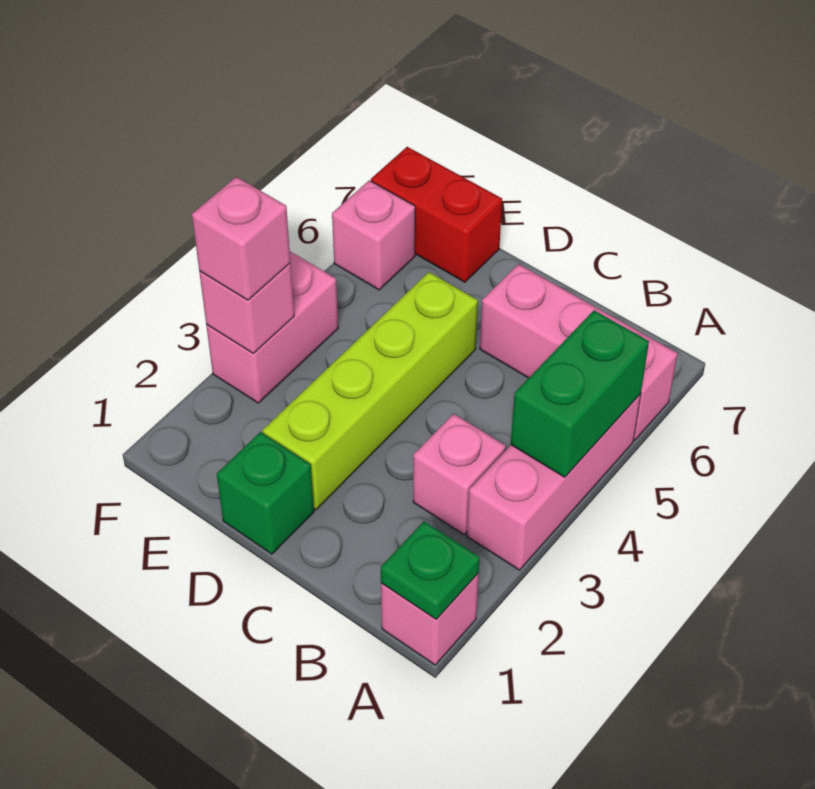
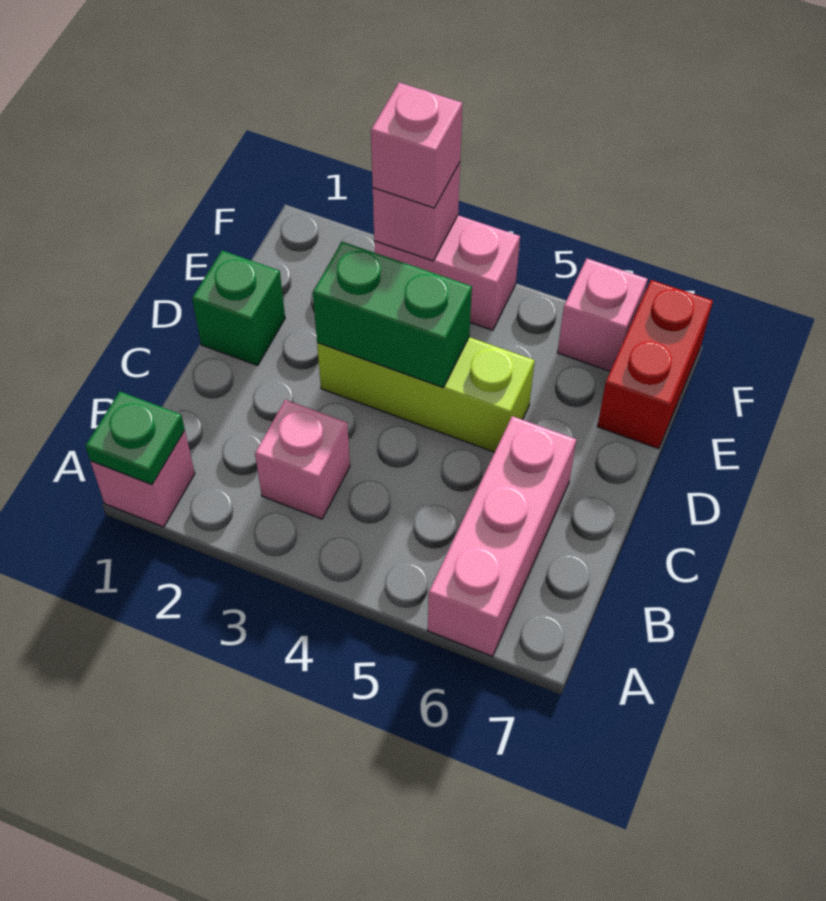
pink 1x3 brick [467,394,641,570] -> none
green 1x2 brick [511,310,649,477] -> green 1x2 brick moved to [313,242,472,387]
lime 1x4 brick [263,272,478,510] -> lime 1x3 brick [317,337,535,452]

